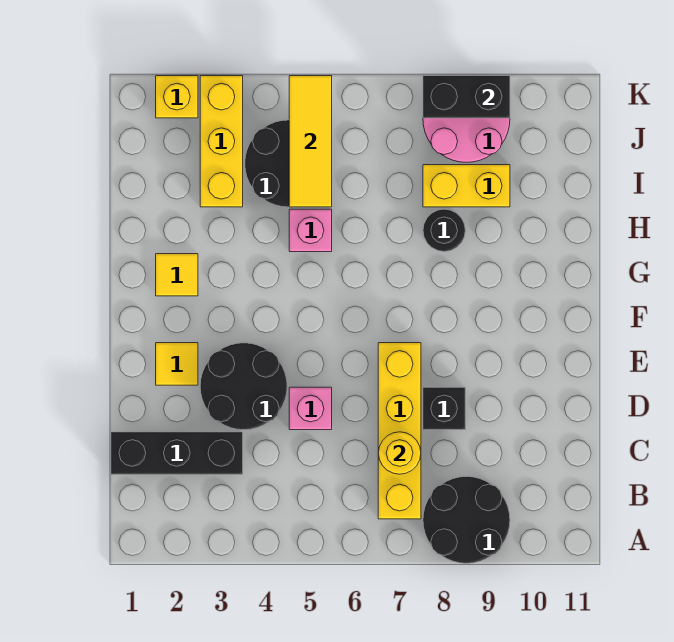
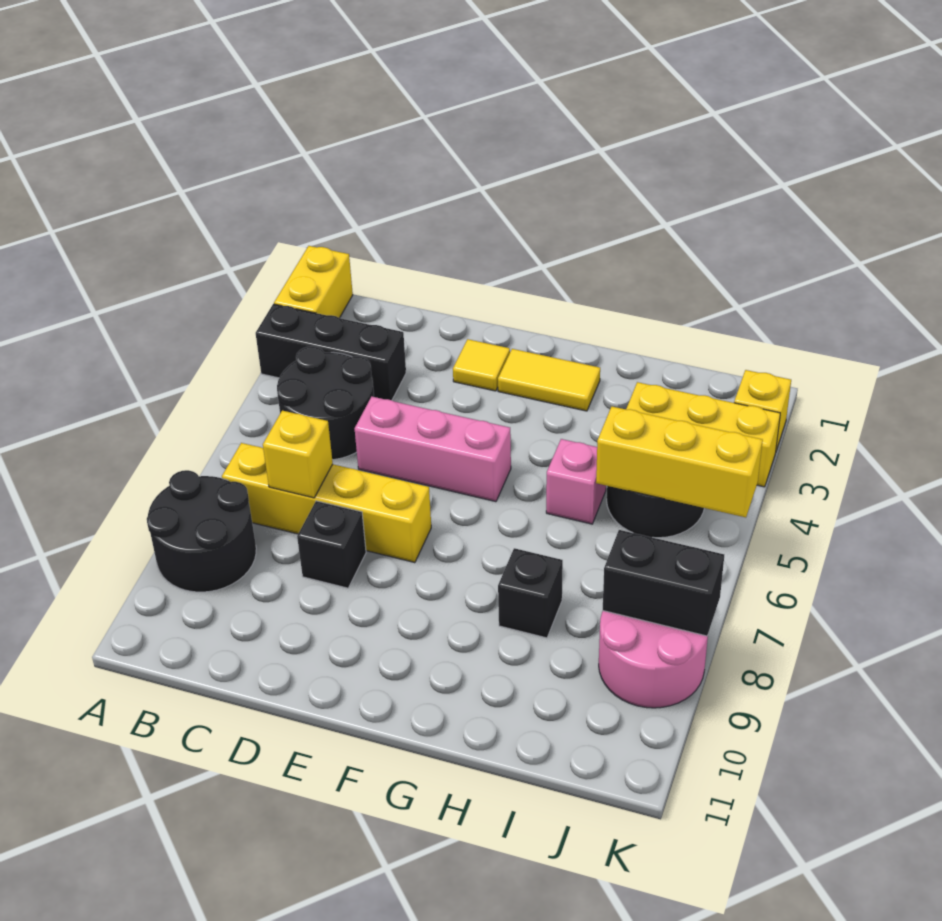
black 1x3 brick [111,432,243,474] -> black 1x3 brick turned to [256,304,406,400]
yellow 1x1 round brick [378,432,421,474] -> yellow 1x1 brick [263,411,333,498]
black 2x2 round brick [200,343,287,430] -> black 2x2 round brick moved to [277,346,374,460]
pink 1x1 brick [289,387,332,430] -> pink 1x3 brick [355,397,511,502]
yellow 1x1 tile [156,254,198,296] -> yellow 1x2 tile [498,349,600,411]
black 1x1 round brick [423,209,465,252] -> black 1x1 brick [498,548,563,638]
yellow 1x3 tile [289,76,332,207] -> yellow 1x3 brick [596,407,763,517]
yellow 1x2 brick [423,165,510,207] -> yellow 1x2 brick moved to [274,246,353,318]
black 1x2 brick [423,76,510,118] -> black 1x2 brick turned to [603,530,724,636]

